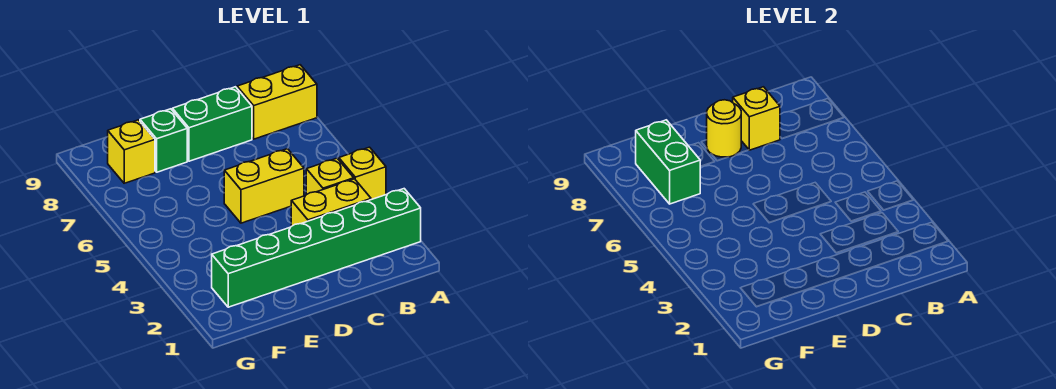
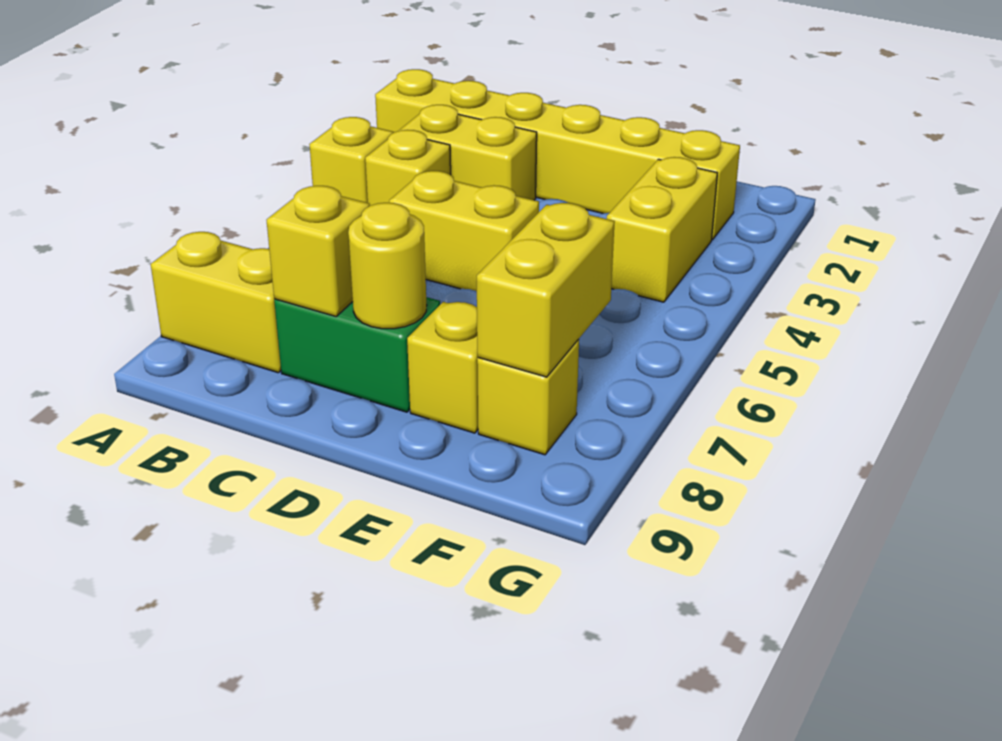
green 1x6 brick [212,189,421,307] -> yellow 1x6 brick [375,69,740,240]
green 1x1 brick [140,109,187,172] -> yellow 1x1 brick [407,302,478,433]
none -> yellow 1x2 brick [607,157,717,302]
green 1x2 brick [636,120,701,204] -> yellow 1x2 brick [477,203,615,377]

